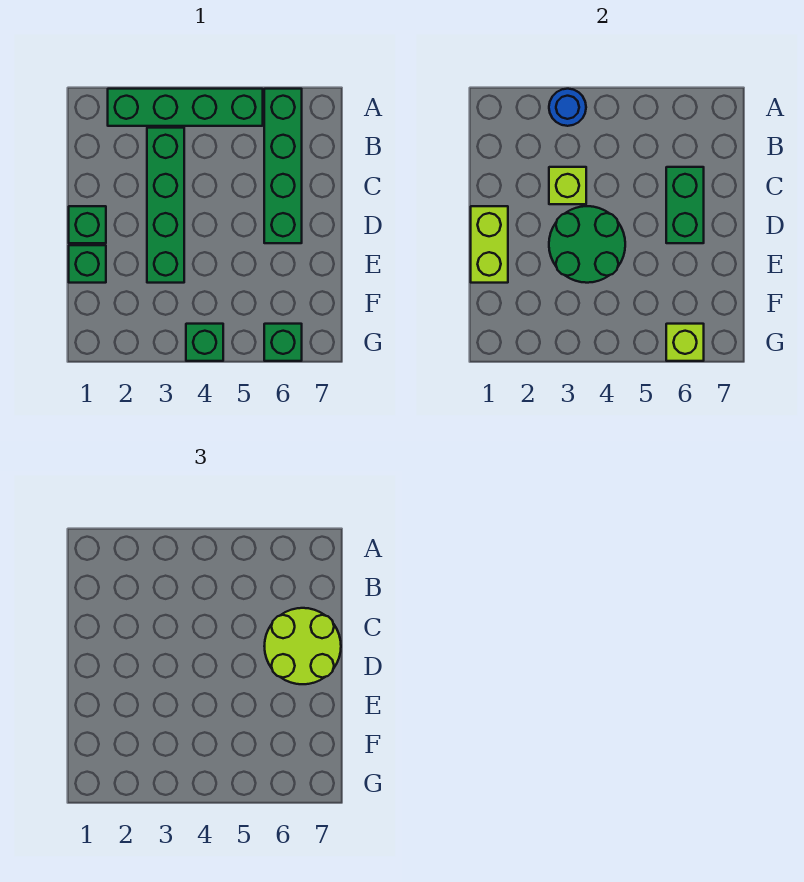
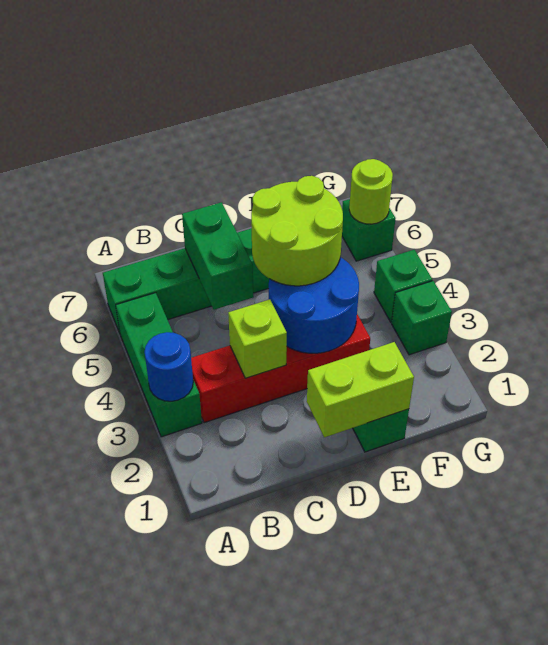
green 1x4 brick [108,89,263,126] -> green 1x3 brick [116,293,202,437]
green 1x4 brick [147,128,184,283] -> red 1x4 brick [191,314,370,423]
green 1x2 brick [666,167,704,243] -> green 1x2 brick turned to [182,202,253,310]
lime 2x2 round brick [264,608,341,684] -> lime 2x2 round brick moved to [251,176,343,286]
green 1x1 brick [69,206,106,243] -> green 1x1 brick moved to [392,281,452,355]
green 2x2 round brick [549,206,625,283] -> blue 2x2 round brick [269,257,359,353]
lime 1x1 brick [666,324,704,361] -> lime 1x1 round brick [349,159,393,224]

